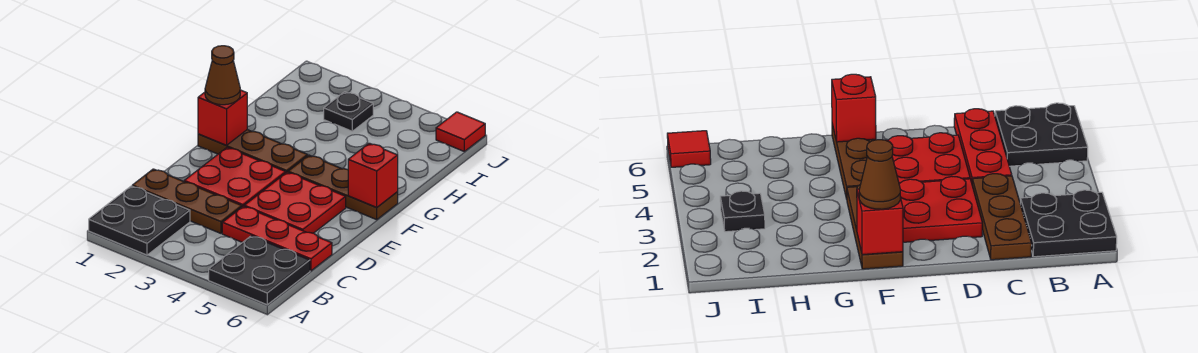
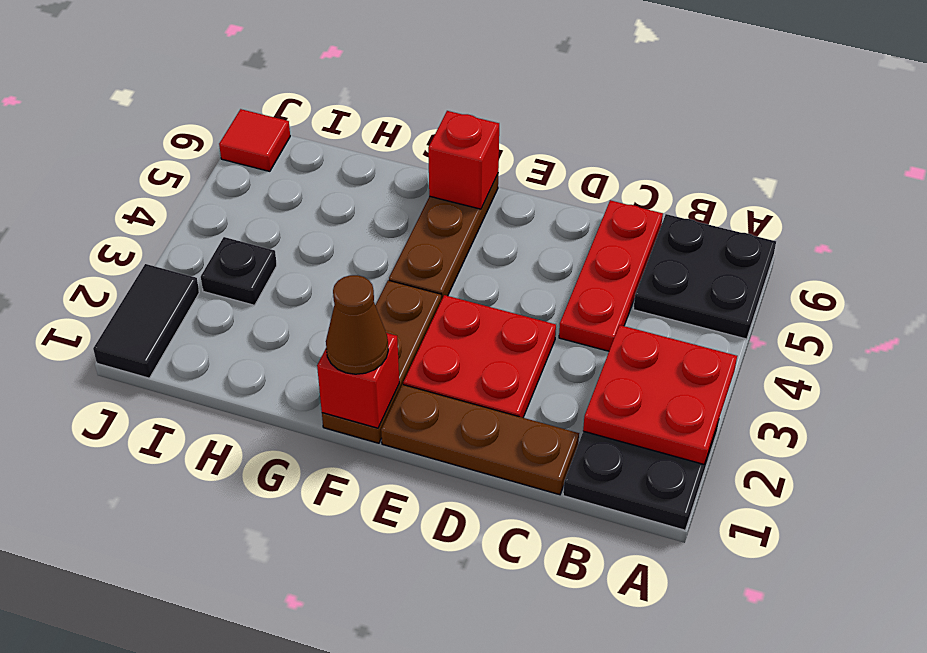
brown 1x3 plate [132,169,242,233] -> brown 1x3 plate turned to [381,385,579,495]
red 2x2 plate [244,172,346,233] -> red 2x2 plate moved to [583,325,737,464]
none -> black 1x2 tile [93,264,199,378]

